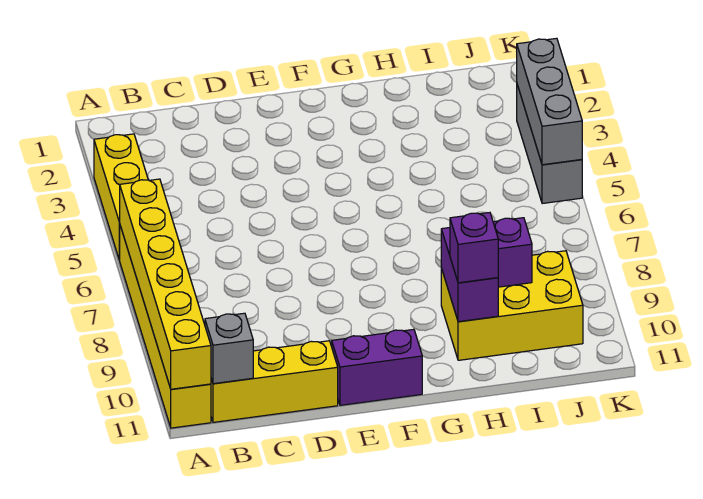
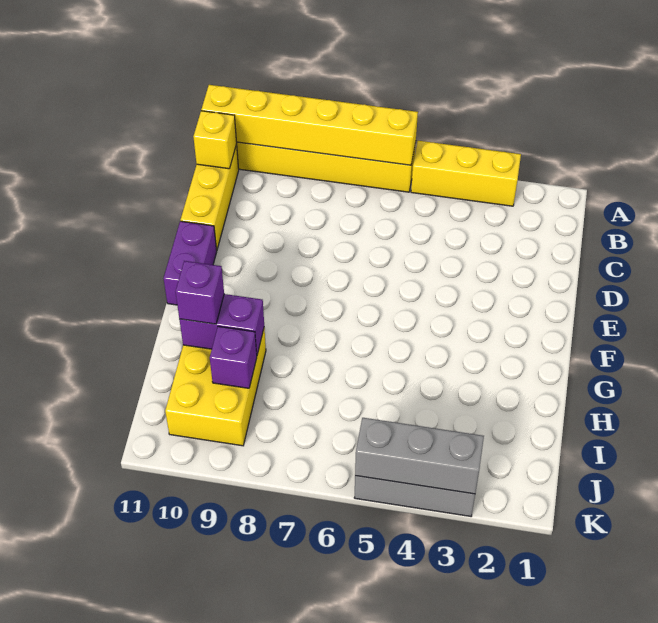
grey 1x1 brick [205,313,253,384] -> yellow 1x1 brick [193,111,237,169]

